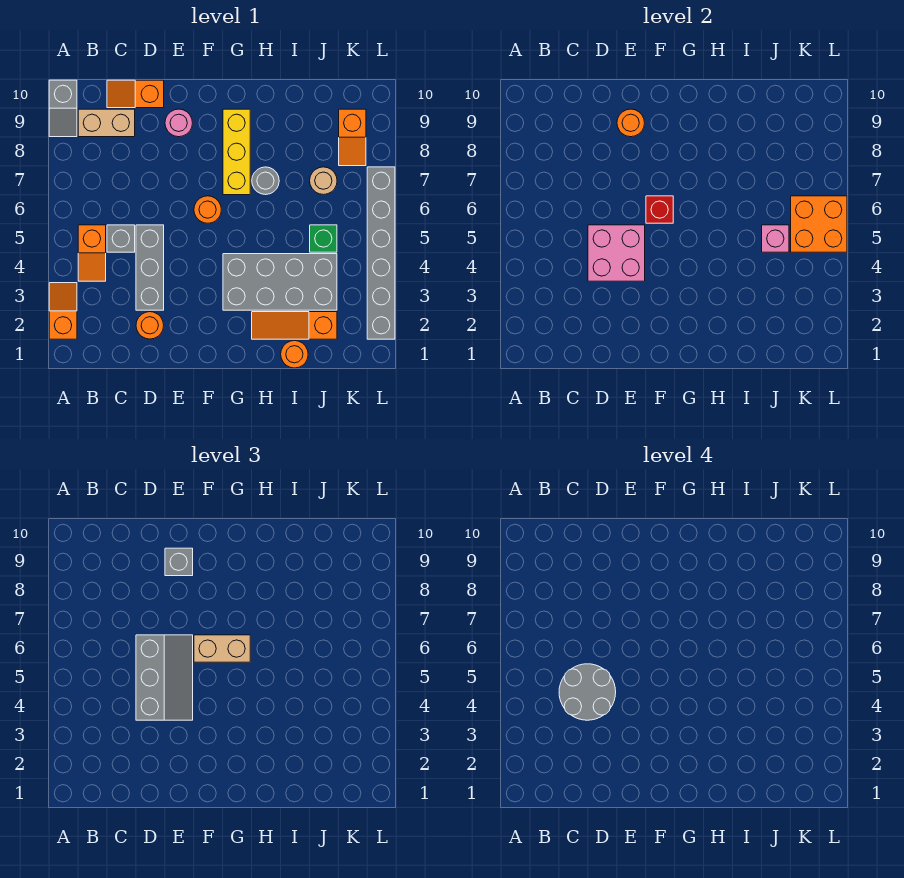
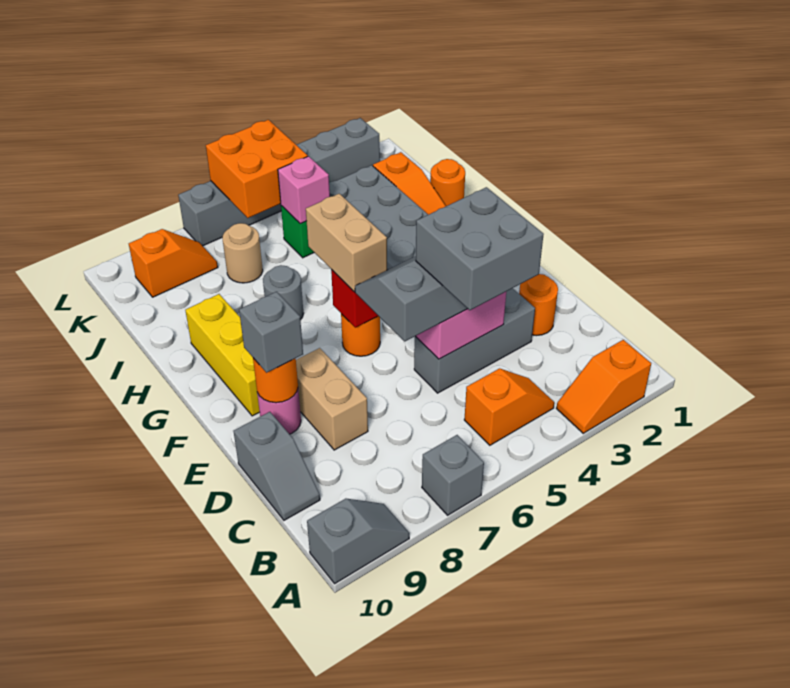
tan 1x2 brick [78,109,135,137] -> tan 1x2 brick moved to [296,348,368,450]
grey 2x2 round brick [559,664,616,720] -> grey 2x2 brick [416,187,544,310]
grey 1x1 brick [107,225,135,252] -> grey 1x1 brick moved to [422,435,484,515]
orange 1x2 slope [107,80,164,108] -> grey 1x2 slope [234,412,320,520]
yellow 1x3 brick [223,109,250,195] -> yellow 1x3 brick turned to [185,294,260,416]

